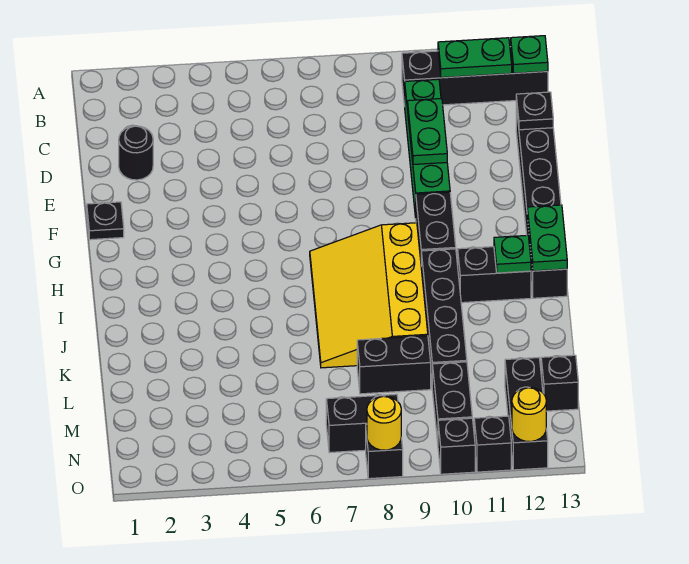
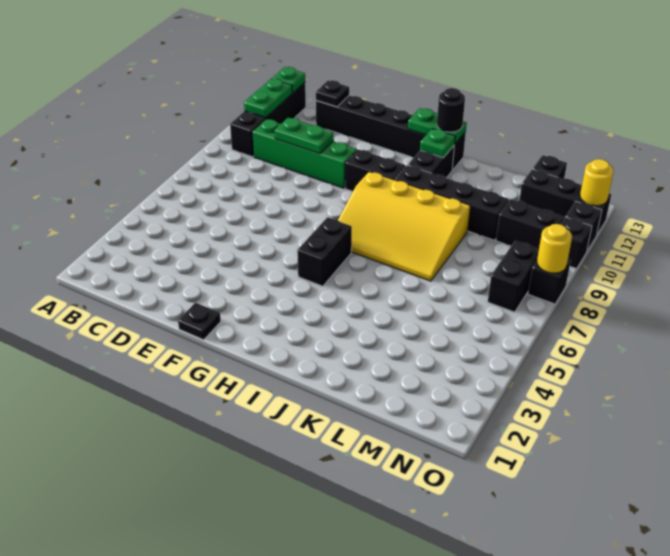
black 1x1 round brick [119,126,153,180] -> black 1x1 round brick moved to [437,88,465,132]
black 1x2 brick [357,336,431,394] -> black 1x2 brick moved to [297,217,352,286]

